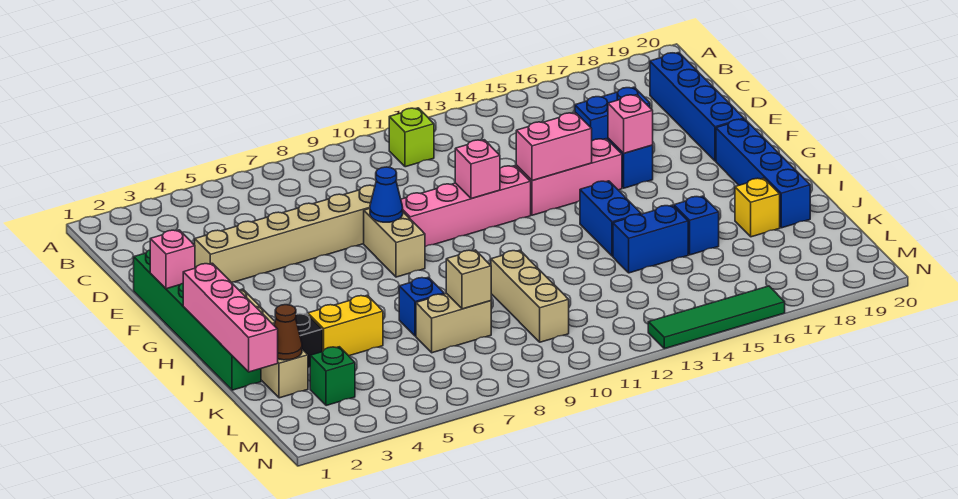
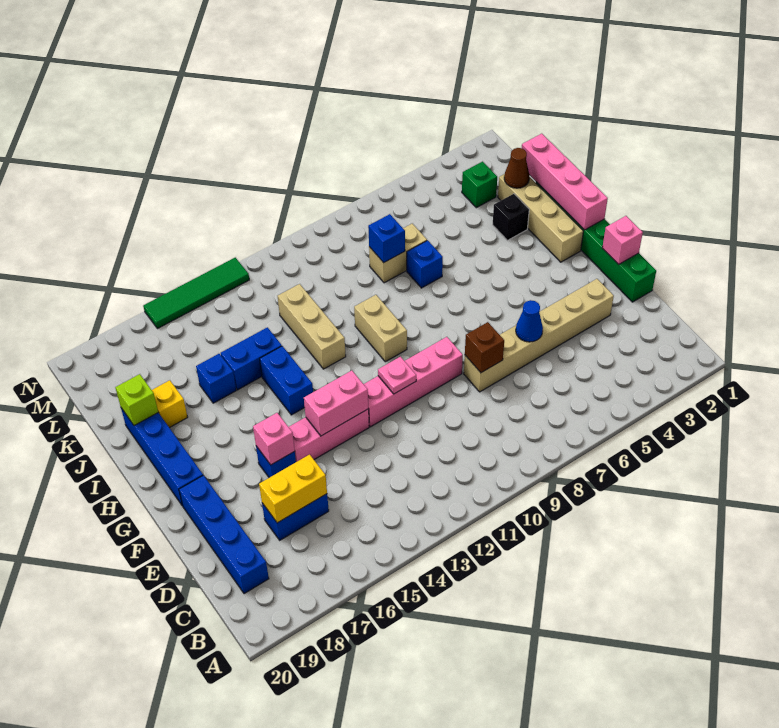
lime 1x1 brick [389,108,434,167] -> lime 1x1 brick moved to [115,374,158,426]
none -> brown 1x1 brick [465,322,504,373]
tan 1x2 brick [364,209,425,277] -> tan 1x2 brick moved to [354,295,407,362]
blue 1x1 cone [370,167,403,222] -> blue 1x1 cone moved to [516,300,543,342]
pink 1x1 brick [455,140,500,199] -> pink 1x1 plate [378,356,416,394]
yellow 1x2 brick [308,295,383,356] -> yellow 1x2 brick moved to [259,455,327,523]
tan 1x3 brick [491,250,569,342] -> tan 1x3 brick moved to [278,284,346,369]
tan 1x1 brick [446,250,491,309] -> blue 1x1 brick [368,214,405,263]

